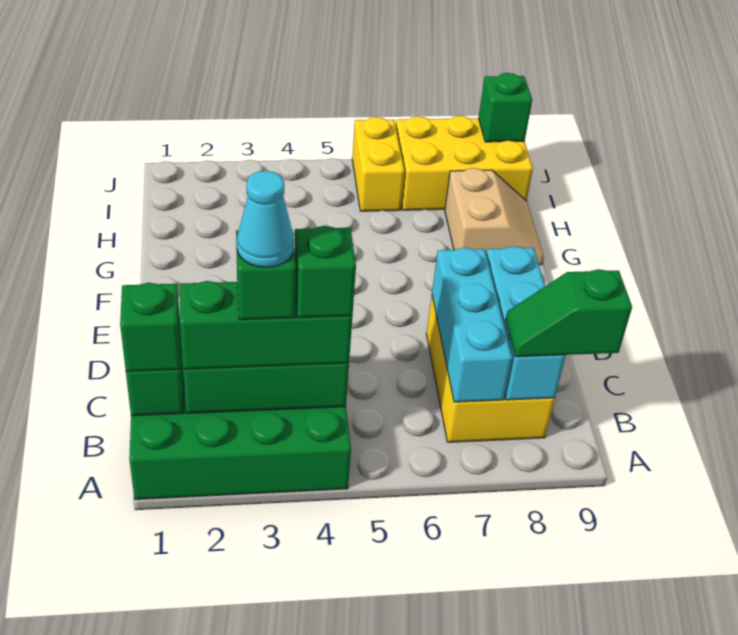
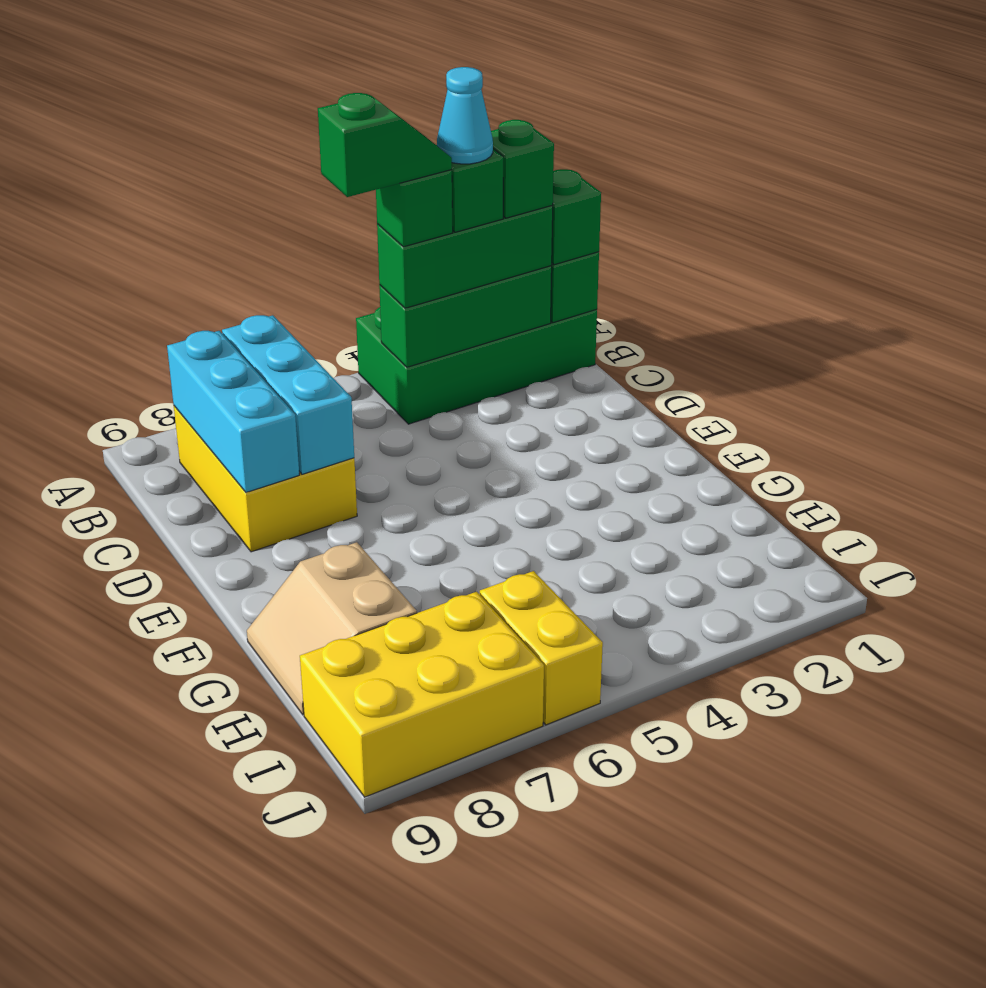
green 1x2 slope [506,269,632,357] -> green 1x2 slope moved to [318,93,452,197]
green 1x1 brick [478,73,532,142] -> green 1x1 brick moved to [491,120,554,218]

